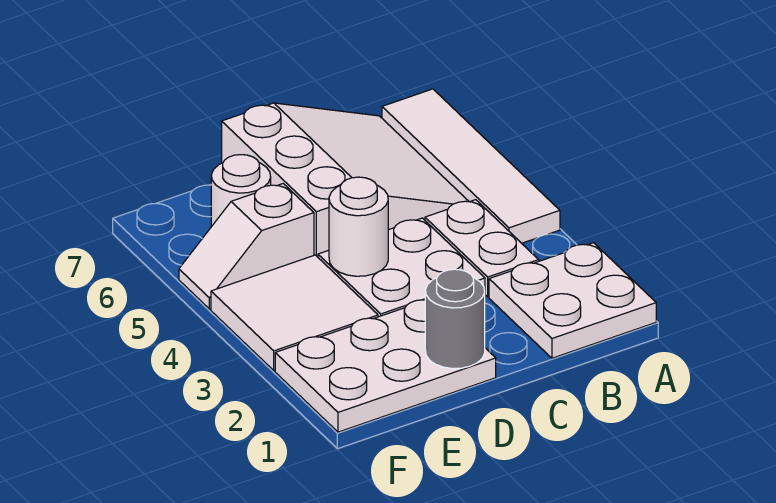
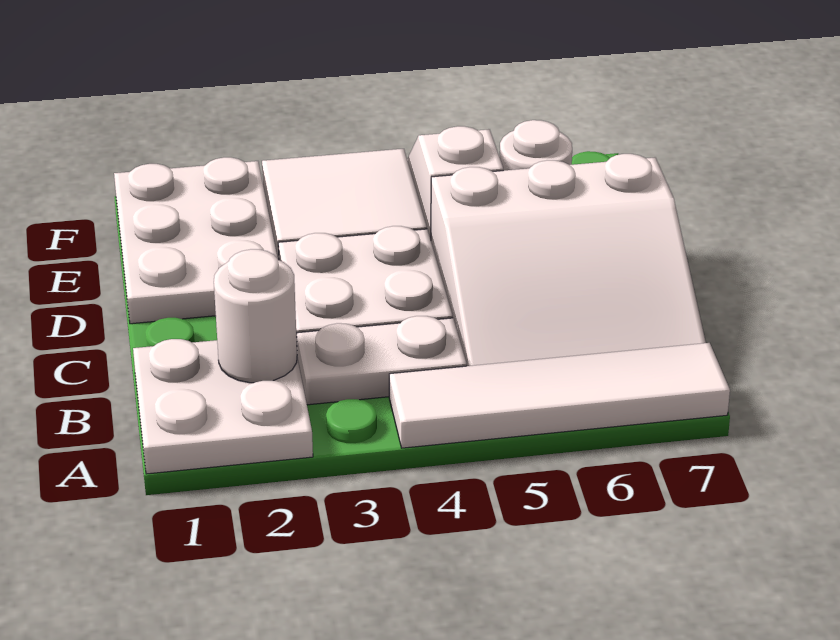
grey 1x1 round brick [425,269,485,369] -> none
white 1x1 round brick [329,177,388,276] -> white 1x1 round brick moved to [214,249,297,383]

